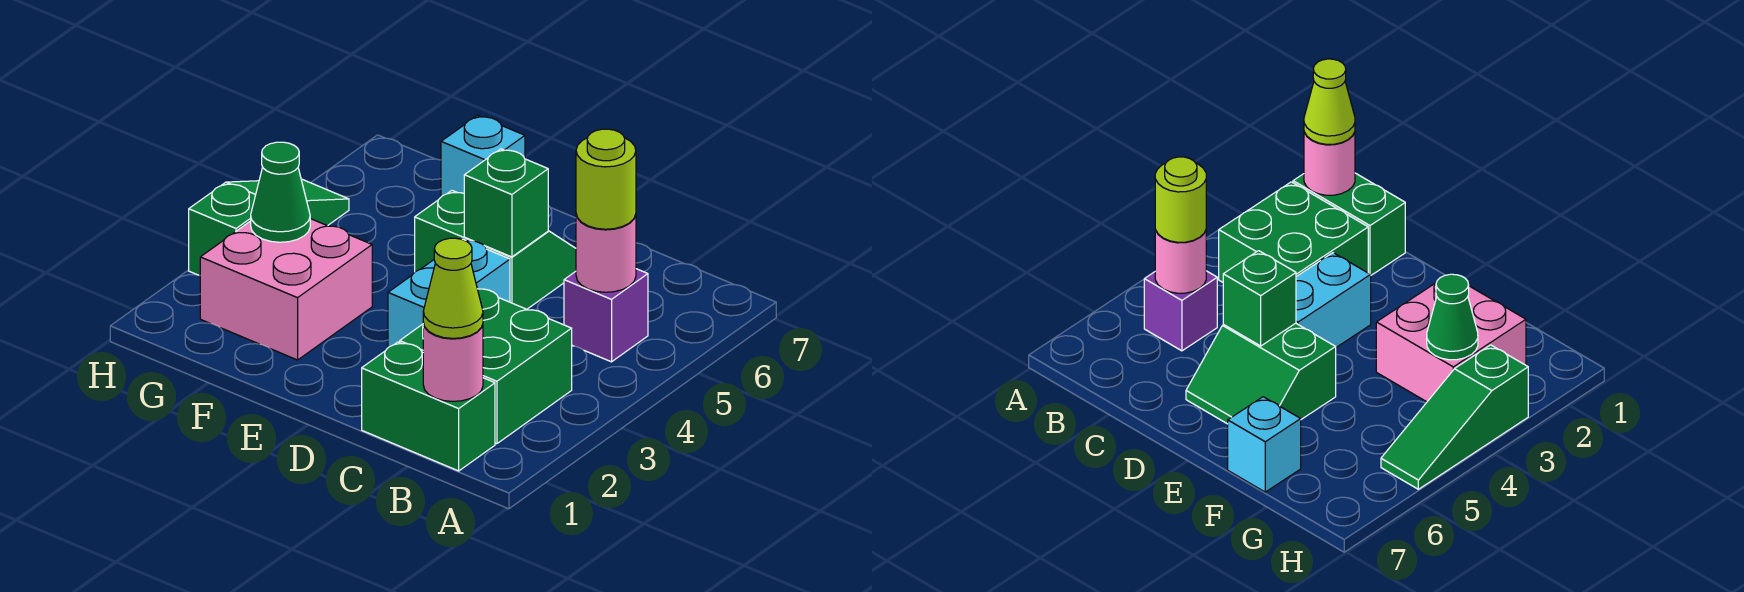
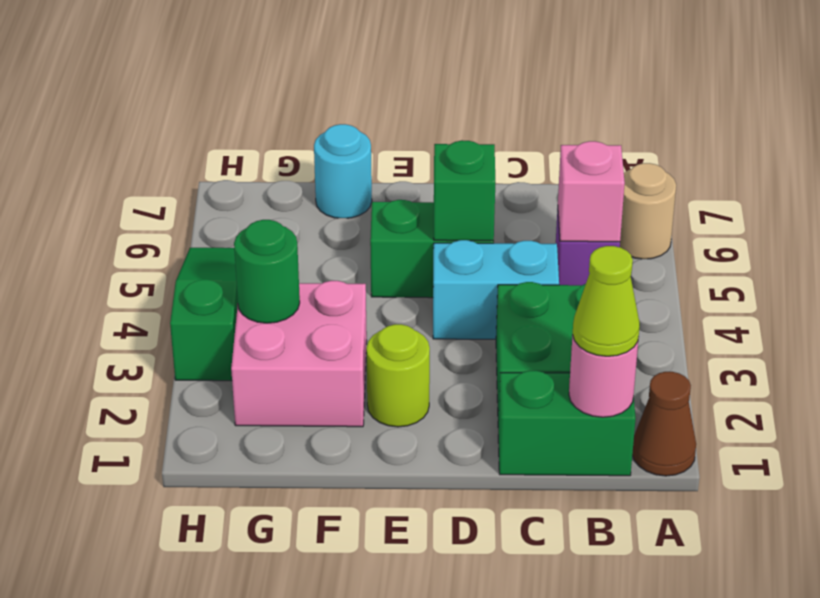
none -> brown 1x1 cone [632,372,696,476]
none -> tan 1x1 round brick [620,163,676,259]
pink 1x1 round brick [576,214,636,292] -> pink 1x1 brick [558,141,625,242]
lime 1x1 round brick [576,129,636,229] -> lime 1x1 round brick moved to [366,324,430,427]
cyan 1x2 brick [388,239,510,347] -> cyan 1x2 brick turned to [433,240,559,339]
cyan 1x1 brick [441,116,525,197] -> cyan 1x1 round brick [314,124,372,218]
green 1x1 cone [251,142,310,242] -> green 1x1 round brick [234,220,300,323]

